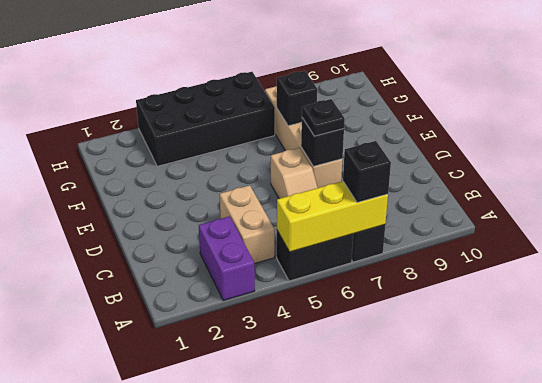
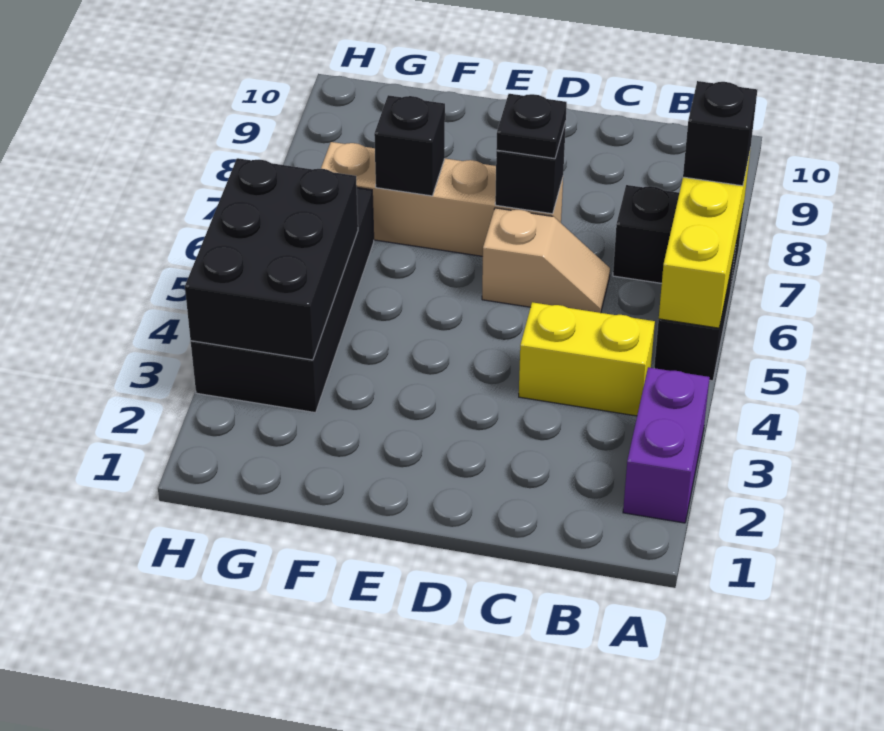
purple 1x2 brick [199,216,255,300] -> purple 1x2 brick turned to [623,367,710,523]
tan 1x2 brick [220,185,275,264] -> yellow 1x2 brick [519,302,655,416]
none -> black 2x3 brick [185,158,358,360]

